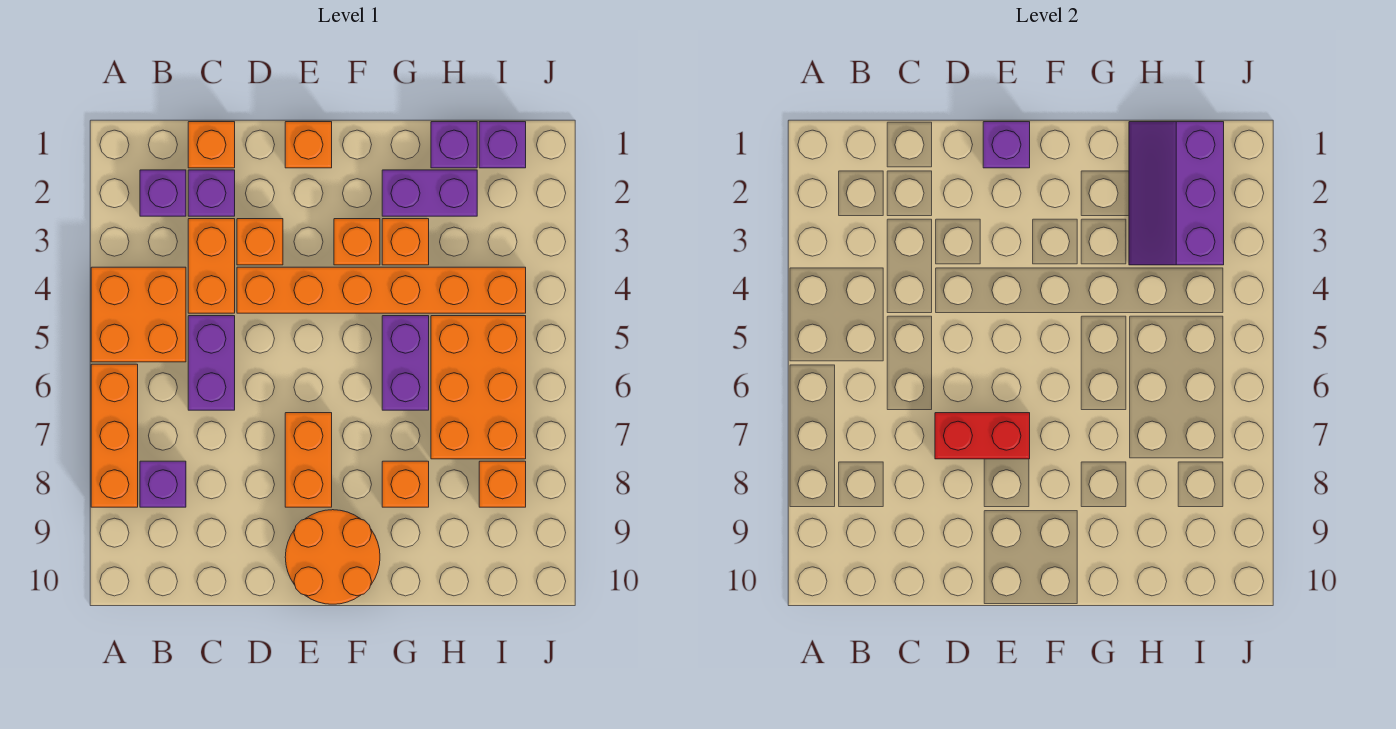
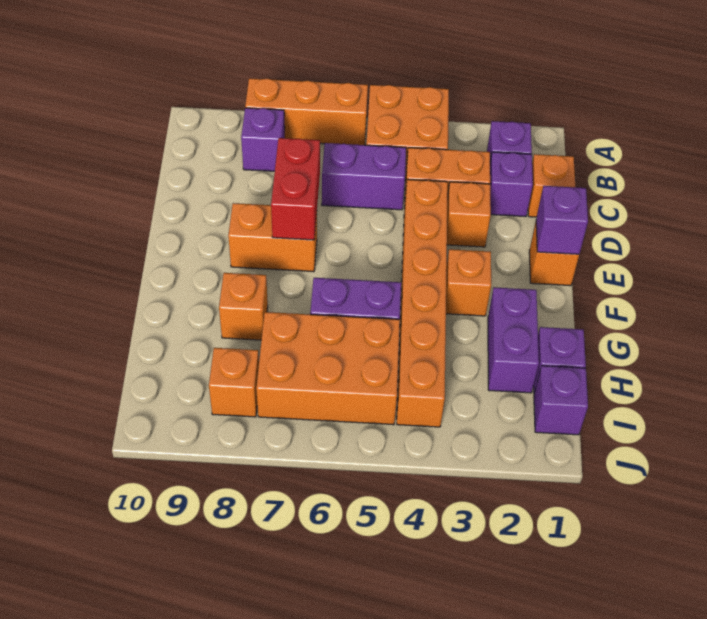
orange 2x2 round brick [285,510,380,604] -> none
orange 1x1 brick [382,219,429,265] -> none
purple 2x3 slope [1129,122,1224,265] -> none

